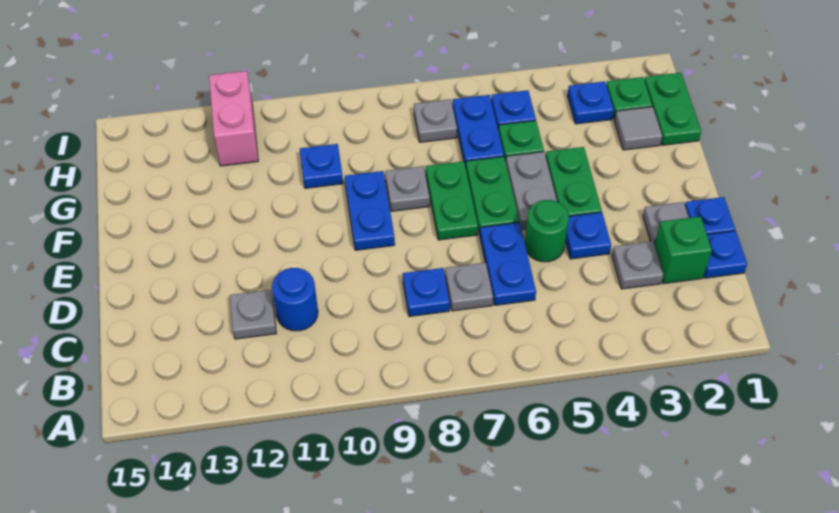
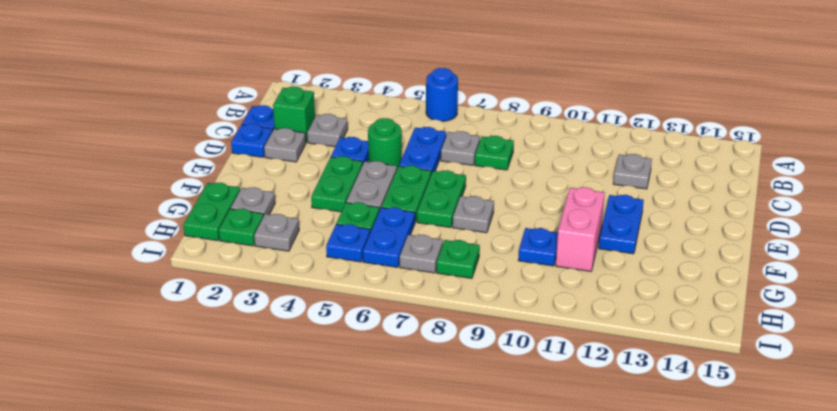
blue 1x1 plate [403,268,450,317] -> green 1x1 plate [475,136,514,170]
blue 1x1 round brick [272,268,318,331] -> blue 1x1 round brick moved to [426,68,458,121]
blue 1x2 plate [345,171,395,250] -> blue 1x2 plate moved to [599,195,644,254]
grey 1x1 tile [614,107,662,150] -> grey 1x1 plate [231,187,275,216]
blue 1x1 plate [567,81,614,124] -> grey 1x1 plate [254,214,299,251]
none -> green 1x1 plate [437,240,480,278]
pink 1x2 brick [209,71,258,166] -> pink 1x2 brick moved to [556,187,605,271]

